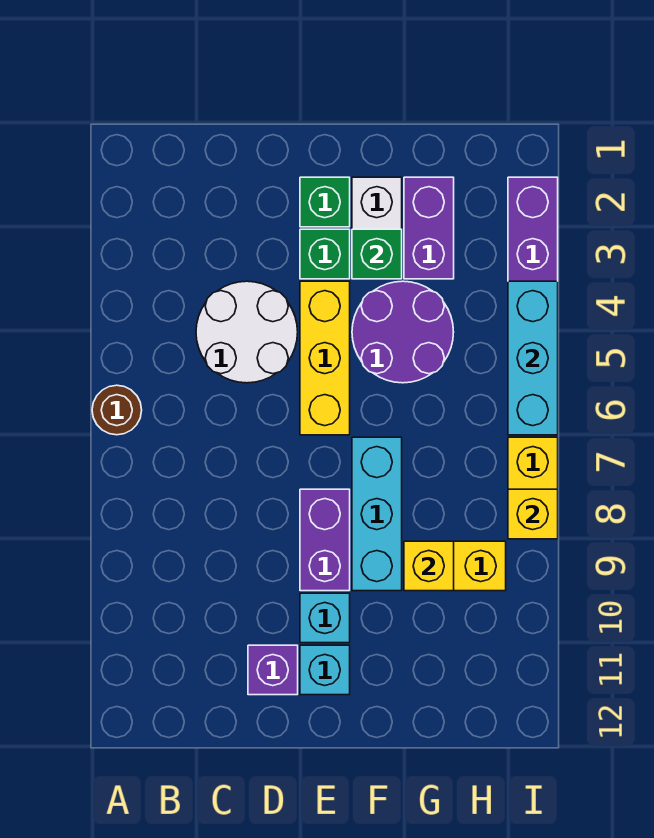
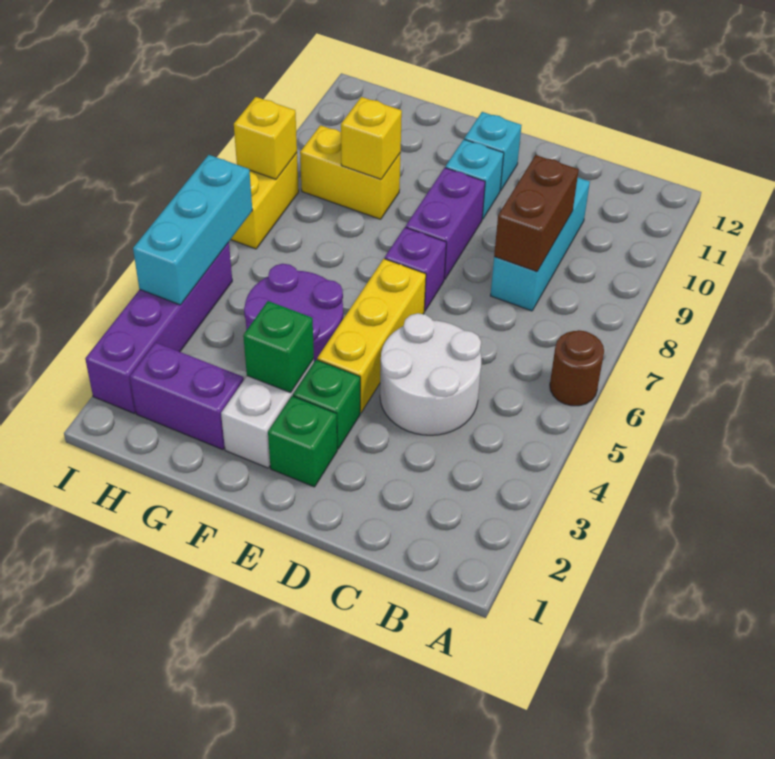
none -> brown 1x2 brick [494,155,579,272]
purple 1x1 brick [248,645,298,695] -> purple 1x1 brick moved to [385,227,446,311]
cyan 1x3 brick [352,437,402,591] -> cyan 1x3 brick moved to [490,178,590,311]
purple 1x2 brick [404,177,454,279] -> purple 1x2 brick turned to [130,342,244,450]

